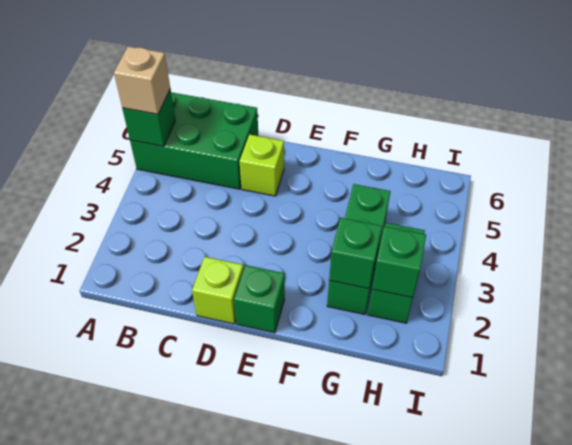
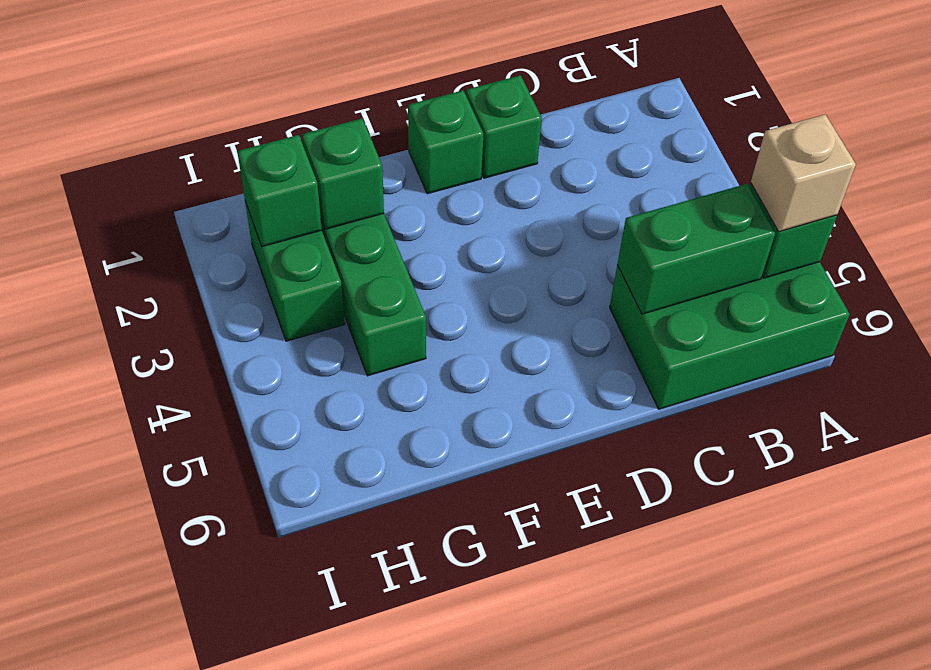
none -> green 1x2 brick [617,184,775,314]
lime 1x1 brick [192,257,244,324] -> green 1x1 brick [466,75,542,178]
lime 1x1 brick [240,135,284,196] -> none

